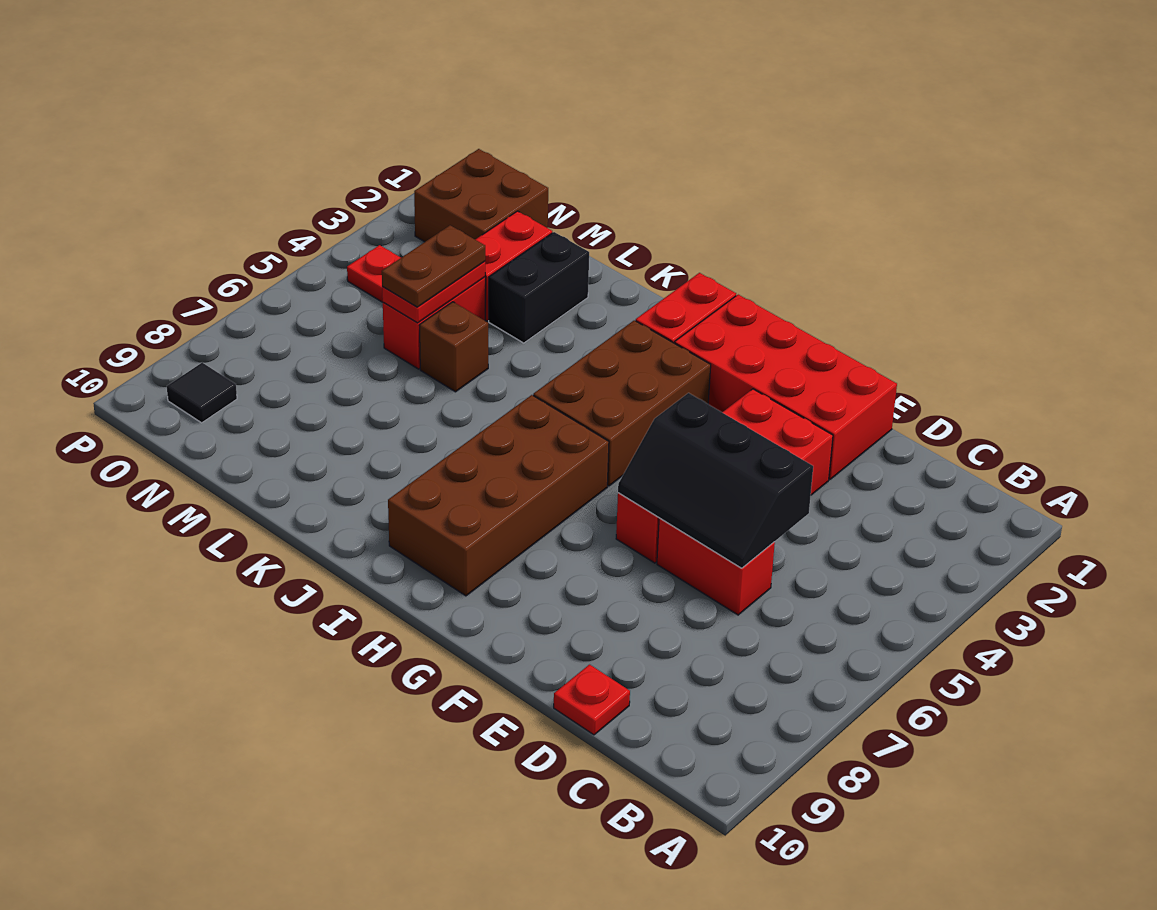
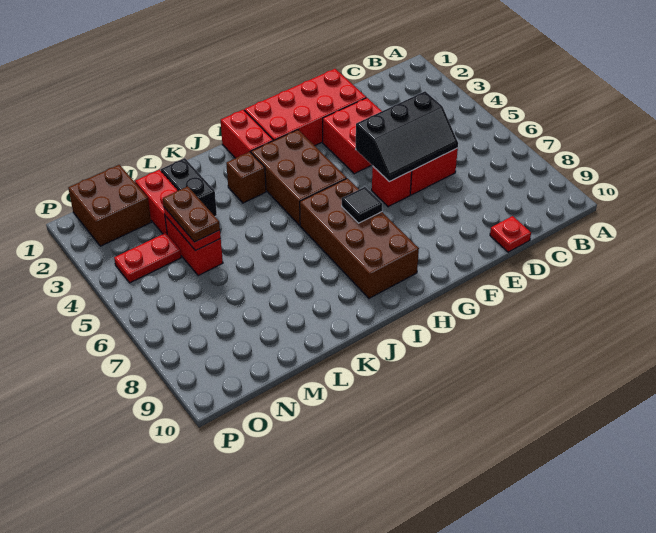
brown 1x1 brick [419,302,488,392] -> brown 1x1 brick moved to [226,152,266,203]
black 1x1 tile [167,363,237,423] -> black 1x1 tile moved to [342,187,382,223]

